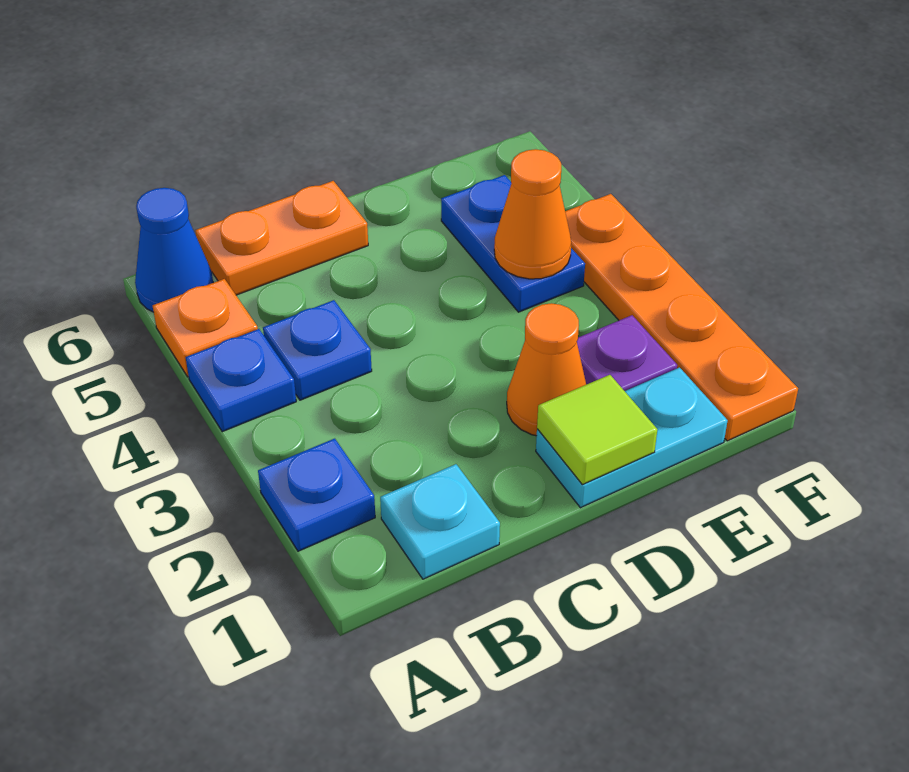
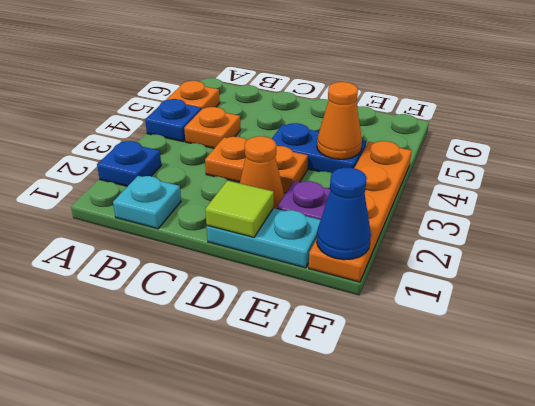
blue 1x1 cone [135,188,213,312] -> blue 1x1 cone moved to [317,168,371,260]
blue 1x1 plate [263,300,372,400] -> orange 1x1 plate [184,107,240,148]
orange 1x2 plate [195,181,368,295] -> orange 1x2 plate moved to [205,137,308,193]
blue 1x2 plate [441,175,585,312] -> blue 1x2 plate turned to [272,123,366,173]

